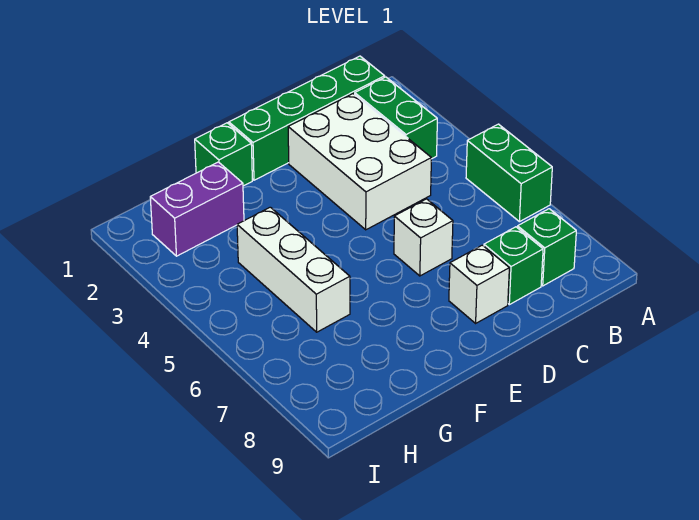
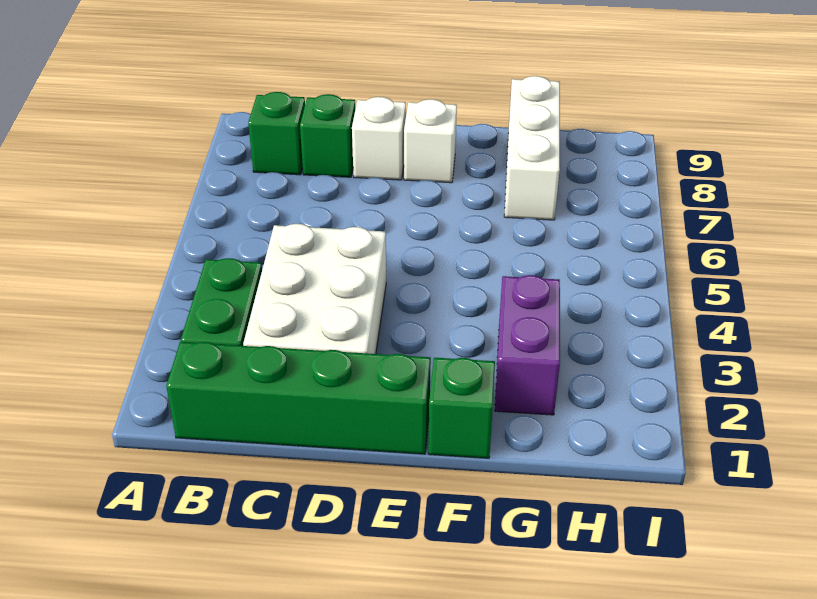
green 1x2 brick [466,124,552,222] -> none
white 1x1 brick [394,199,453,276] -> white 1x1 brick moved to [404,99,457,183]
purple 1x2 brick [150,162,244,256] -> purple 1x2 brick turned to [495,275,560,415]
white 1x3 brick [237,207,350,332] -> white 1x3 brick moved to [504,76,560,220]

